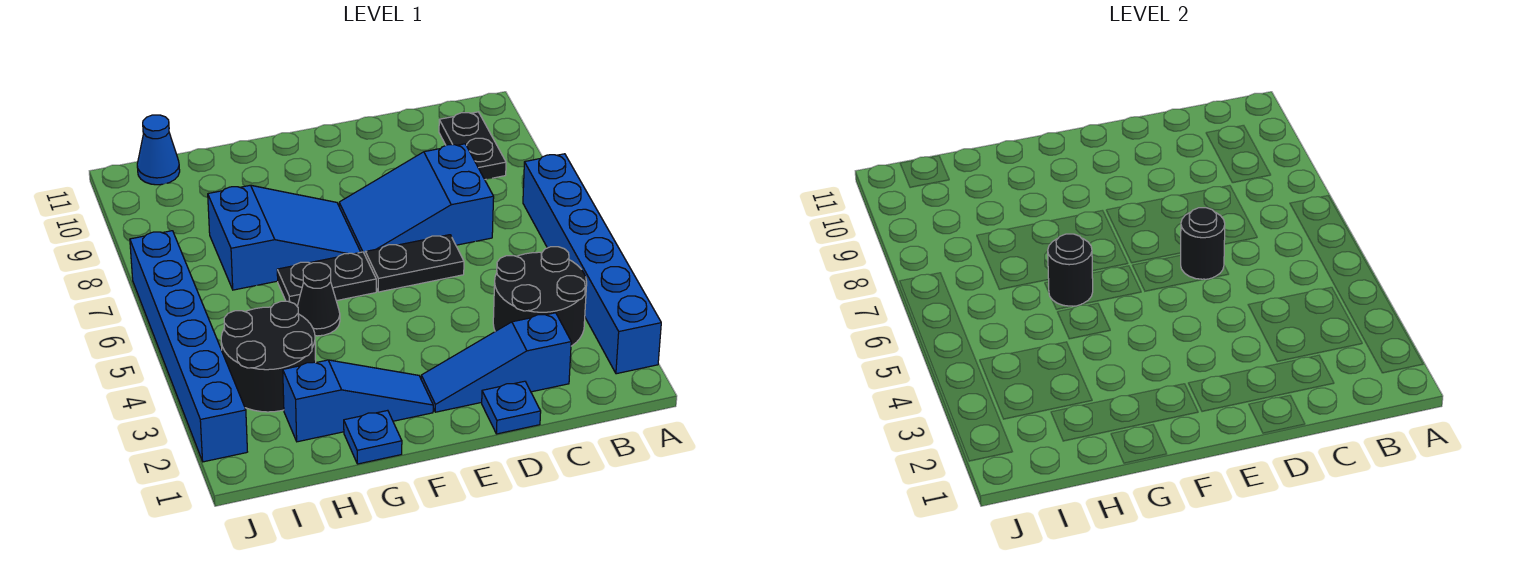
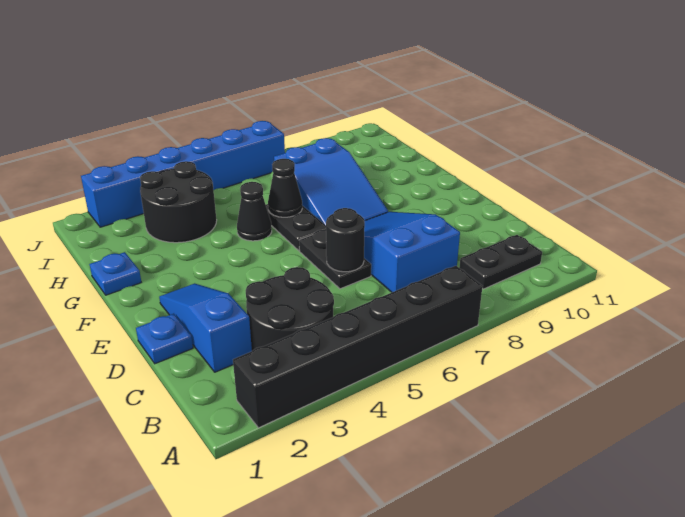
blue 1x6 brick [523,154,661,374] -> black 1x6 brick [233,266,482,428]
blue 1x3 slope [283,360,433,442] -> none
black 1x1 round brick [1048,234,1093,306] -> black 1x1 cone [268,159,302,217]
blue 1x1 cone [137,115,180,185] -> none

